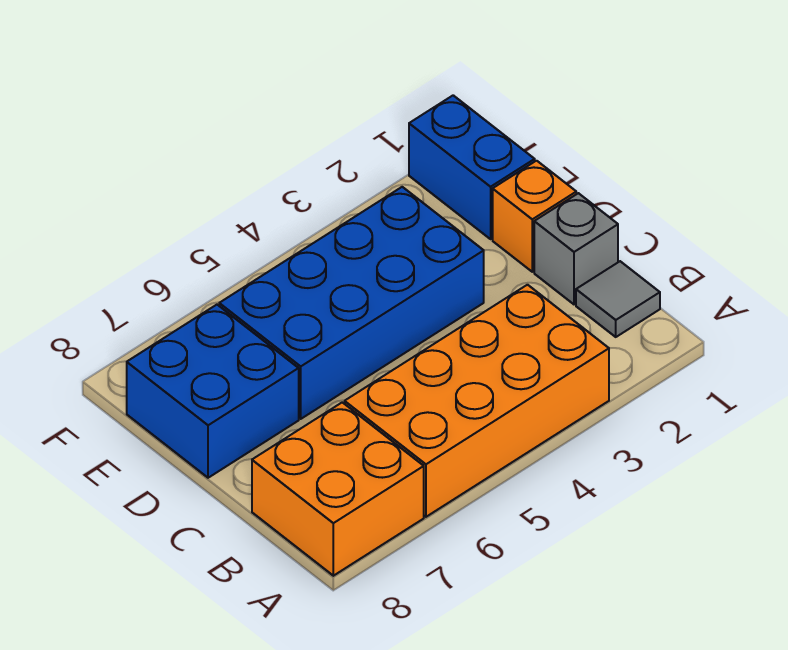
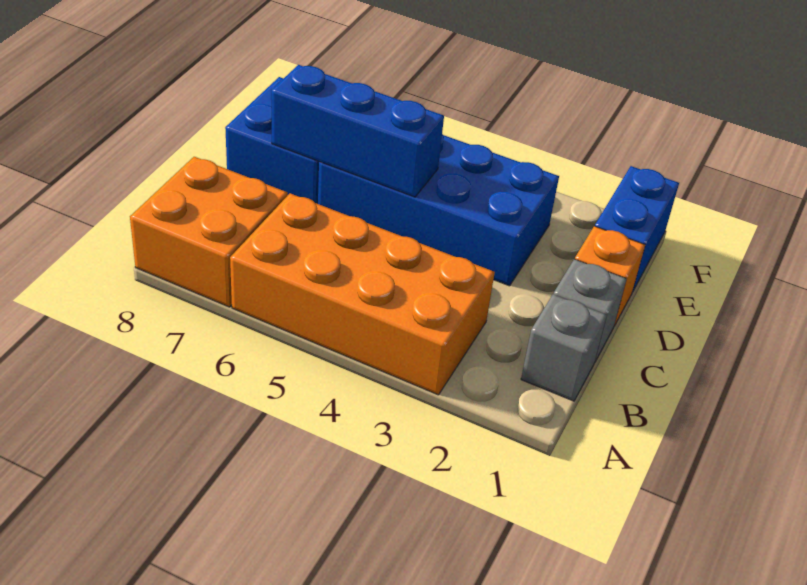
grey 1x1 tile [576,261,660,337] -> grey 1x1 brick [521,294,607,401]
none -> blue 1x3 brick [271,65,444,197]

